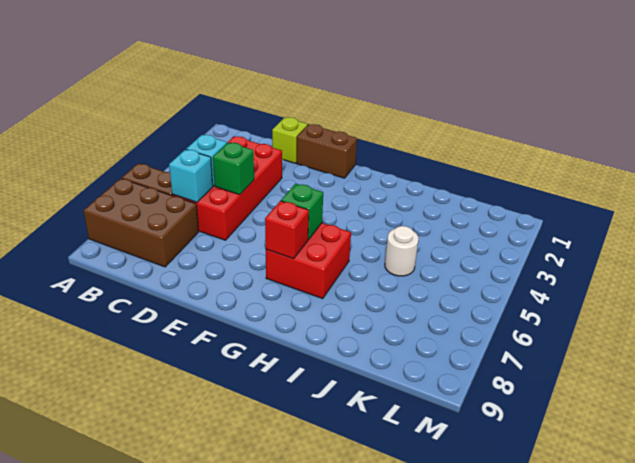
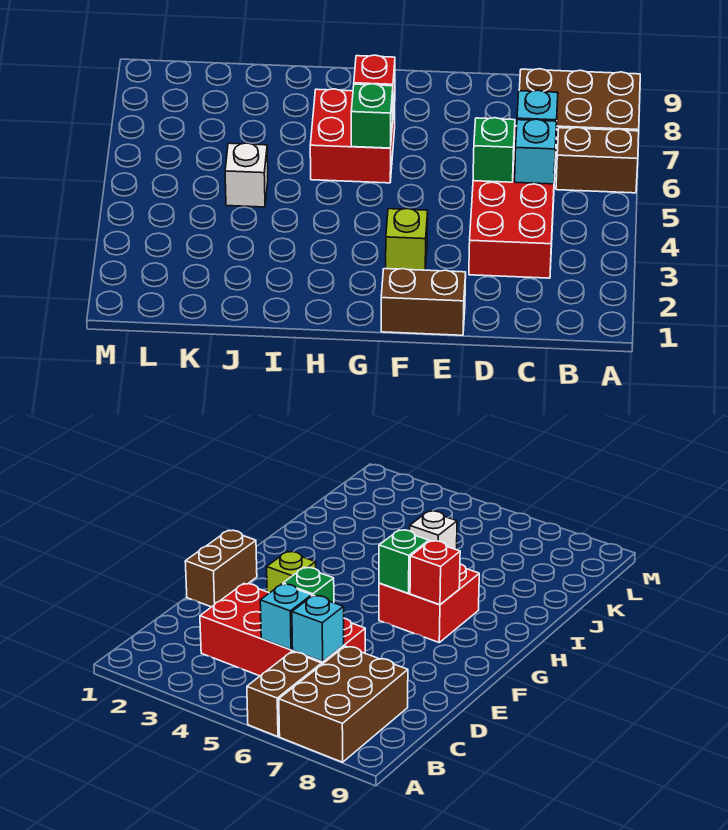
lime 1x1 brick [272,117,307,163] -> lime 1x1 brick moved to [386,209,428,270]
white 1x1 round brick [385,226,418,276] -> white 1x1 brick [225,143,268,207]

